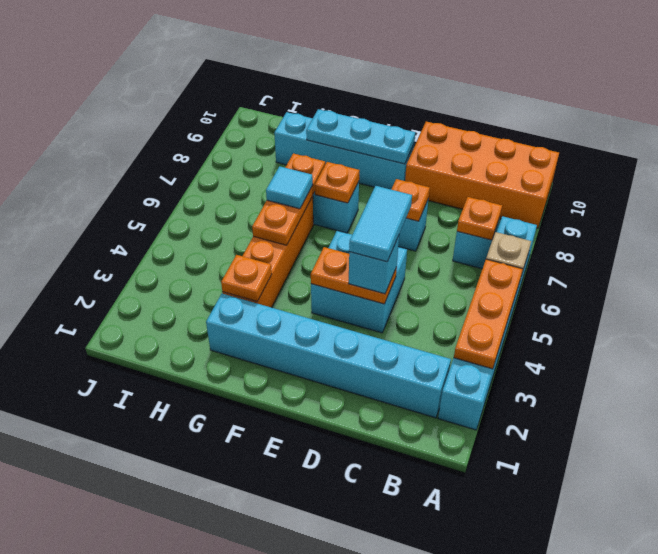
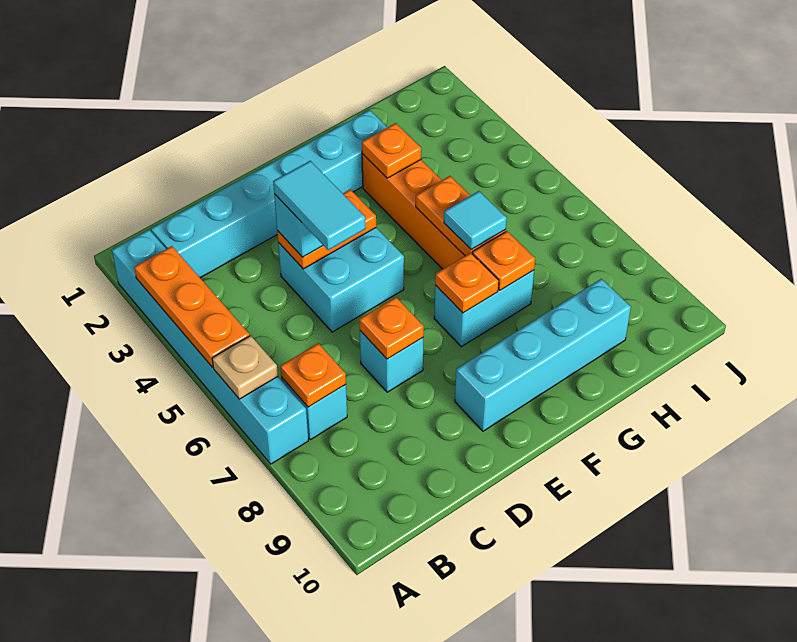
orange 2x4 brick [405,122,559,228] -> none
cyan 1x3 plate [306,109,415,164] -> none

